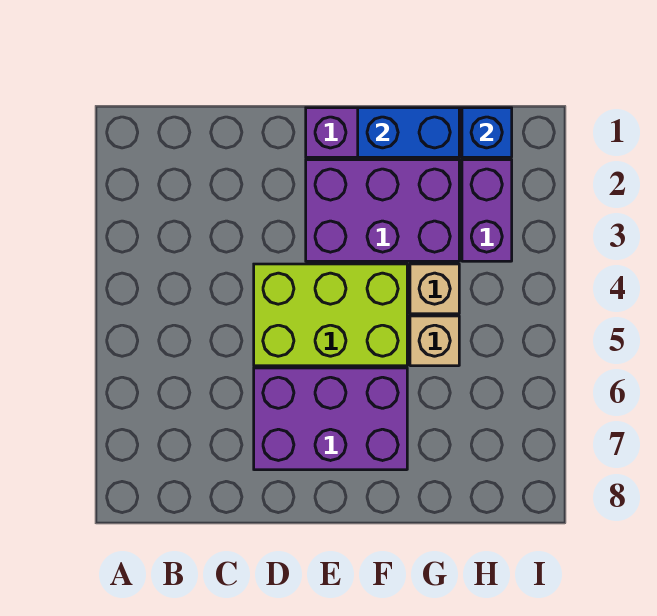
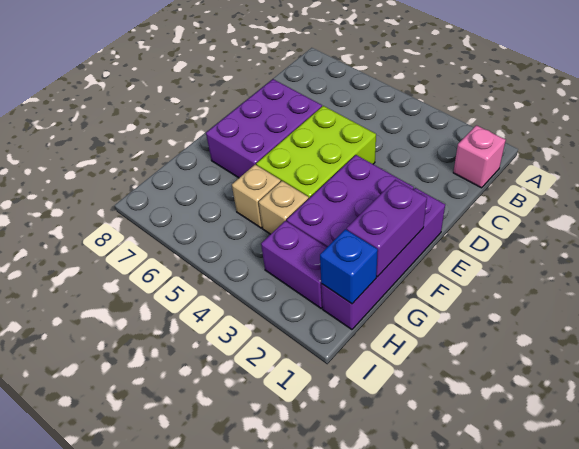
none -> pink 1x1 brick [453,125,506,188]
blue 1x2 brick [358,108,459,157] -> purple 1x2 brick [347,180,427,277]

